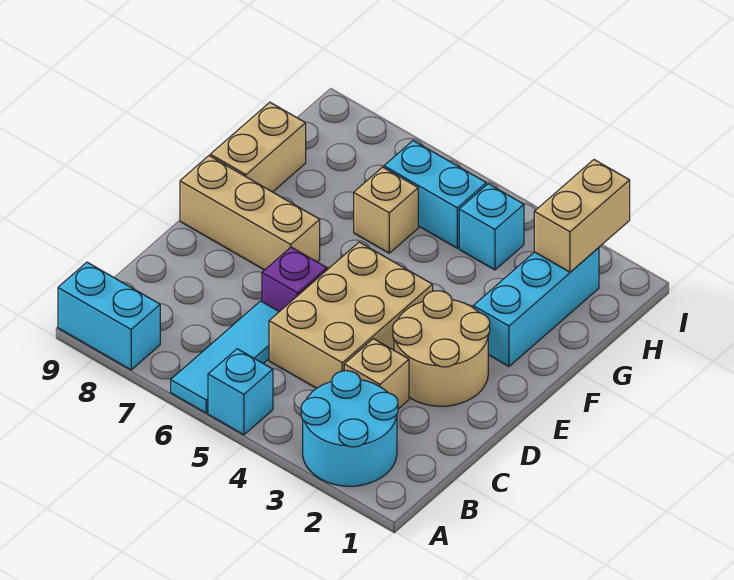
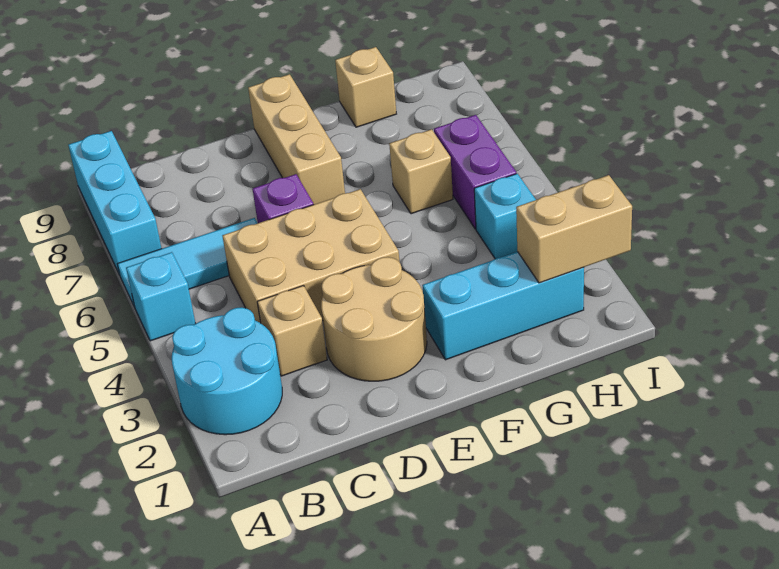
cyan 1x2 brick [58,262,160,370] -> cyan 1x3 brick [68,131,162,275]
tan 1x2 brick [210,102,306,192] -> tan 1x1 brick [335,47,396,127]
cyan 1x2 brick [384,141,486,248] -> purple 1x2 brick [434,115,516,229]

